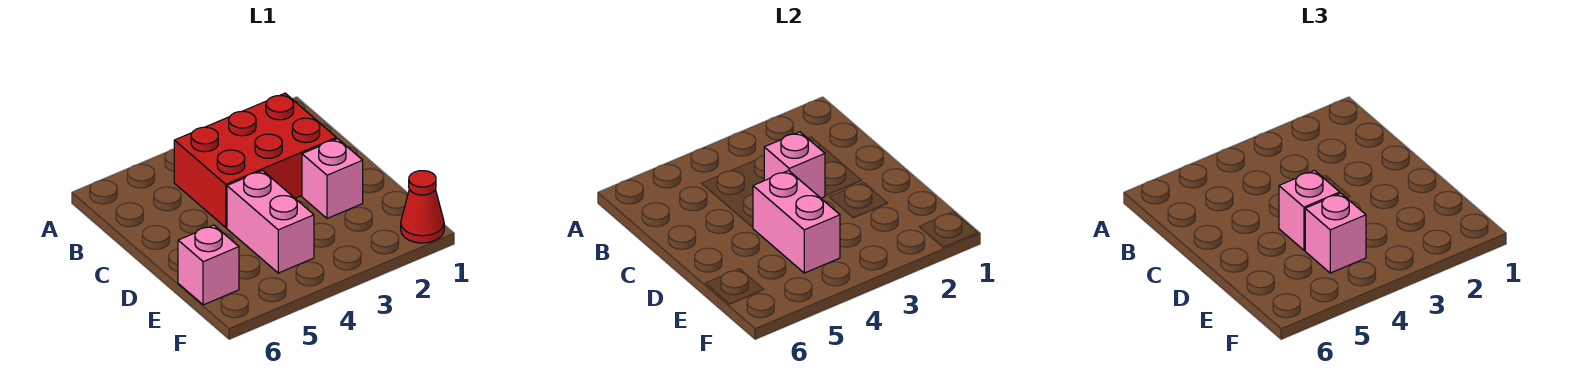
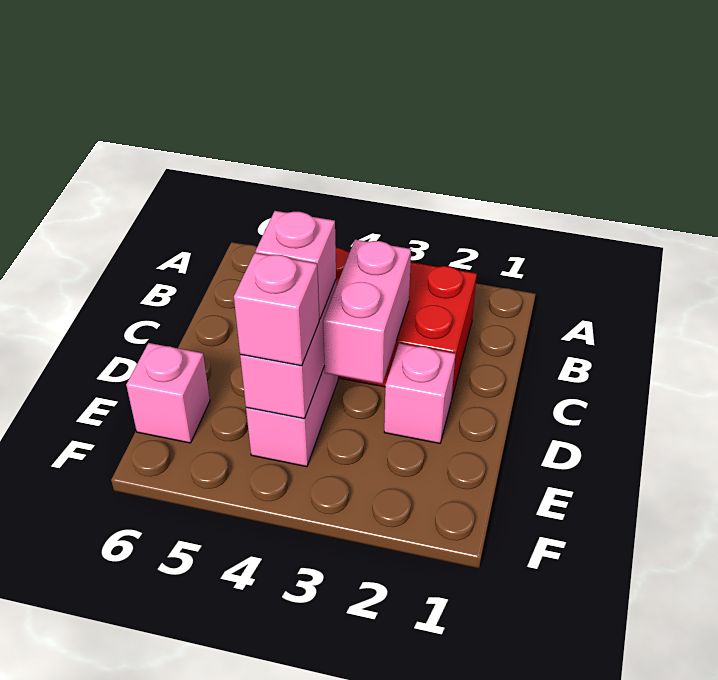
pink 1x1 brick [764,132,825,198] -> pink 1x2 brick [323,240,411,384]
red 1x1 cone [401,171,444,243] -> none

